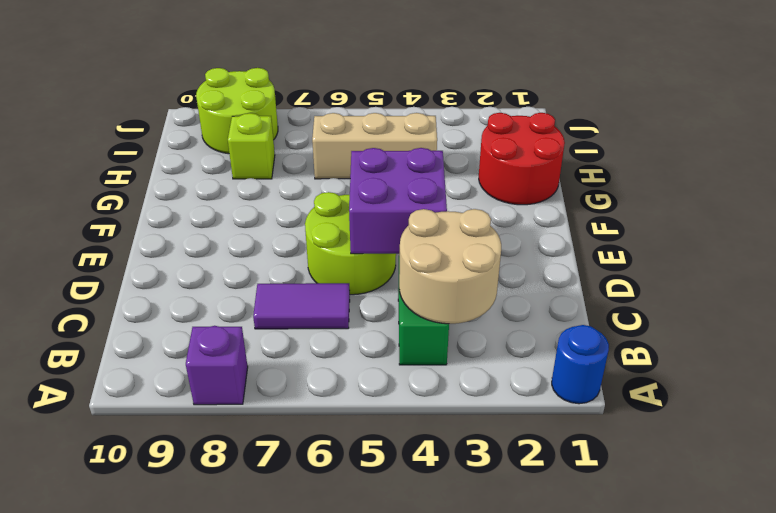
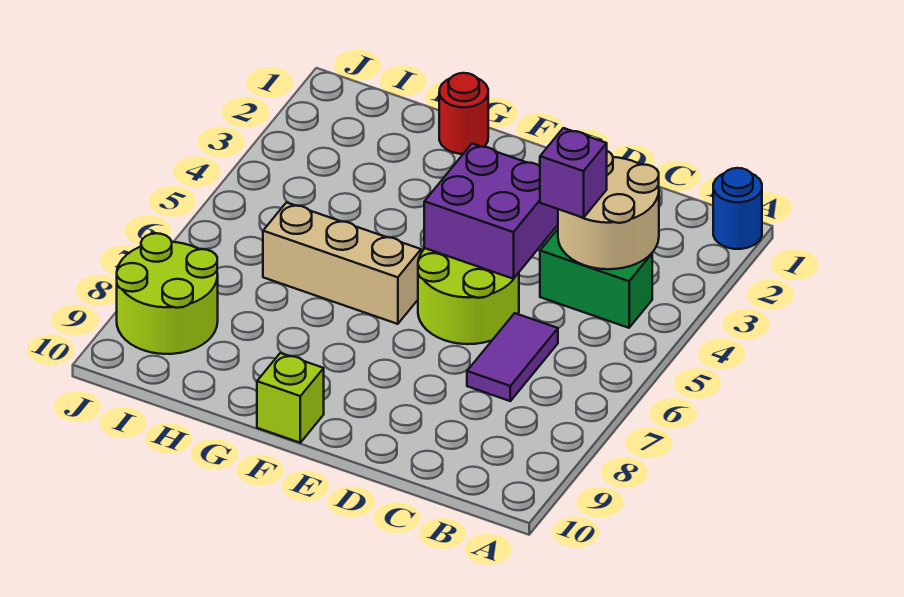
purple 1x1 brick [186,326,248,405] -> purple 1x1 brick moved to [540,128,607,218]
red 2x2 round brick [479,113,565,205] -> red 1x1 round brick [439,73,488,154]
tan 1x3 brick [312,113,437,179] -> tan 1x3 brick turned to [263,203,421,324]
lime 1x1 brick [228,113,275,179] -> lime 1x1 brick moved to [257,353,324,443]

